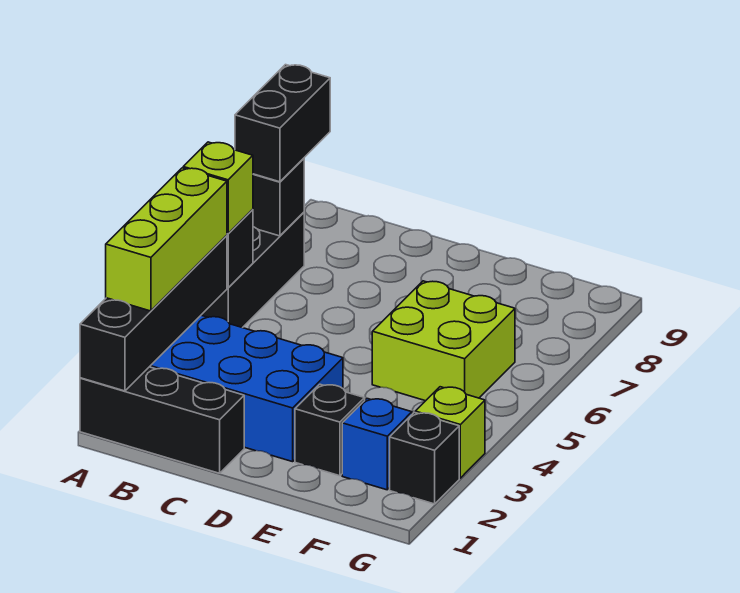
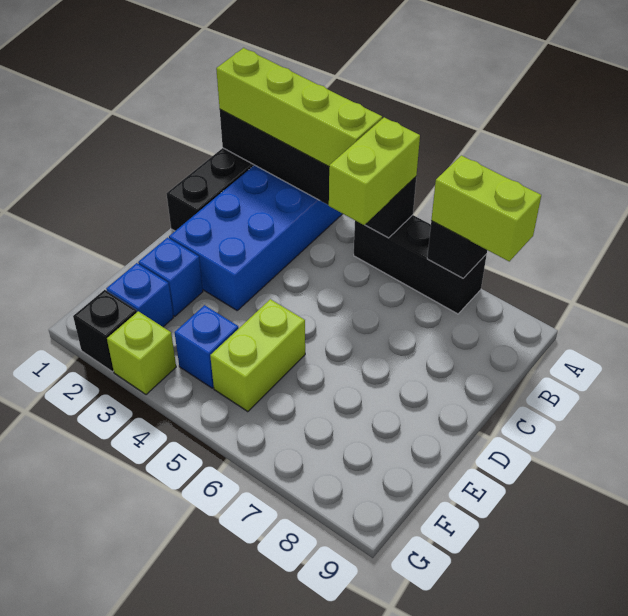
lime 1x3 brick [106,168,227,311] -> lime 1x4 brick [216,48,382,167]
lime 1x1 brick [183,142,253,233] -> lime 1x2 brick [329,117,420,225]
black 1x2 brick [235,65,330,182] -> lime 1x2 brick [431,155,541,261]
black 1x1 brick [295,384,365,476] -> blue 1x1 brick [138,238,203,316]
lime 2x2 brick [372,281,515,401] -> lime 1x2 brick [210,299,305,412]
none -> blue 1x1 brick [175,305,239,388]

